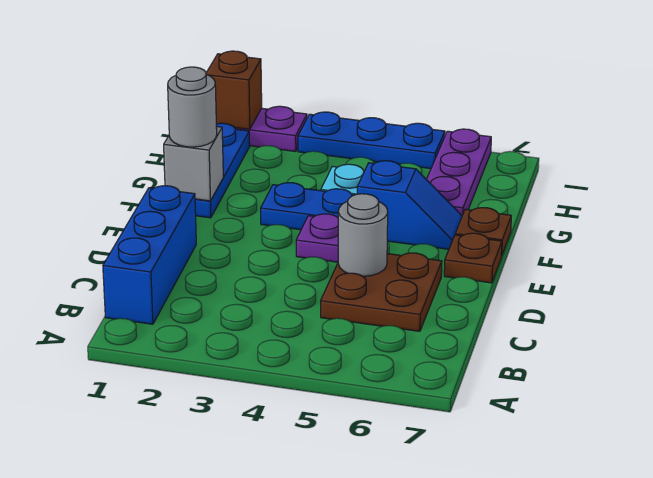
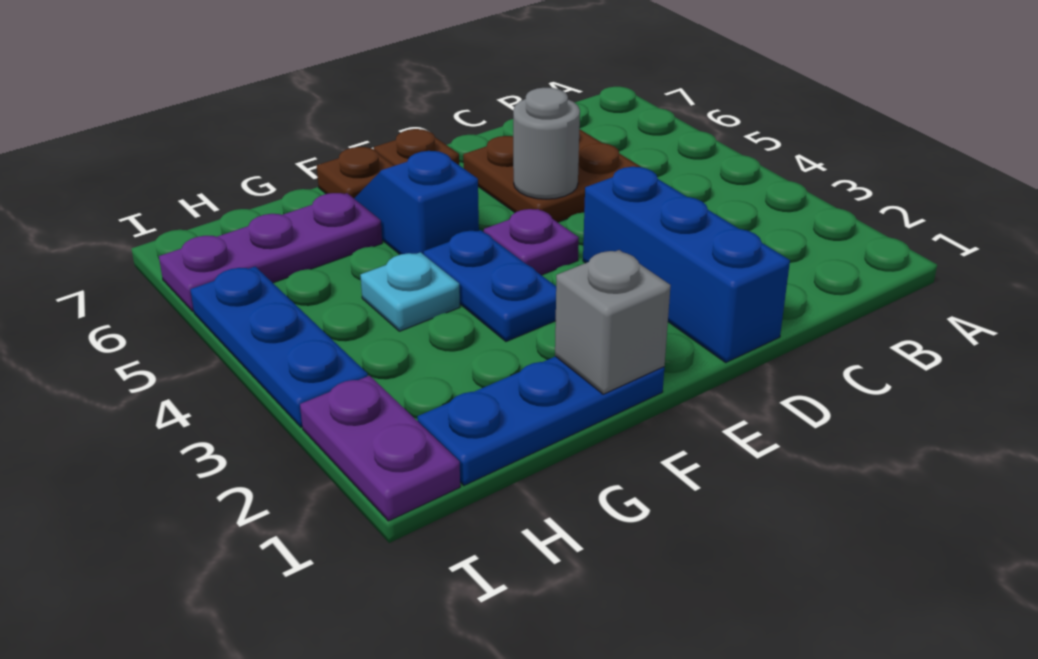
blue 1x3 brick [103,186,196,324] -> blue 1x3 brick turned to [583,167,790,362]
grey 1x1 round brick [168,67,217,147] -> none
brown 1x1 brick [206,51,262,129] -> none

